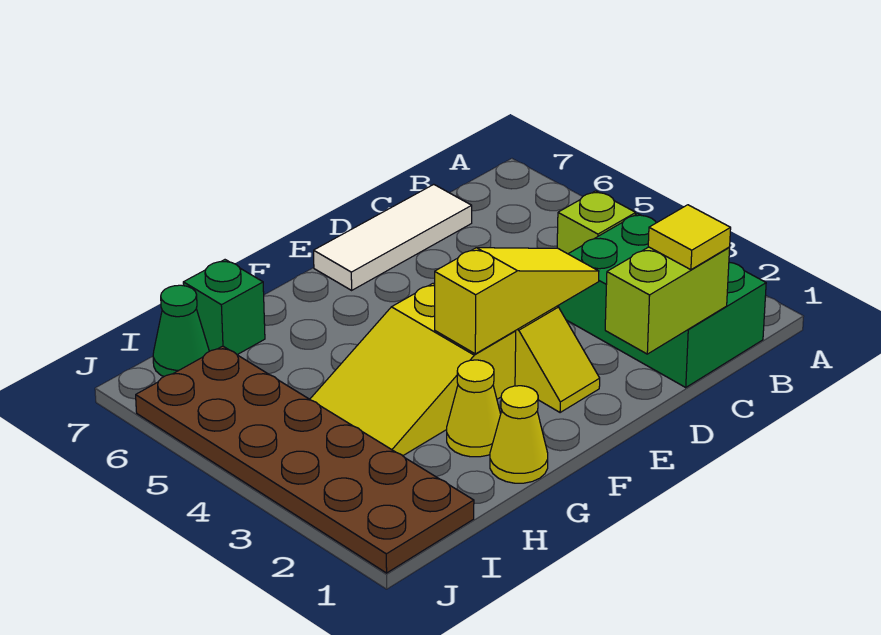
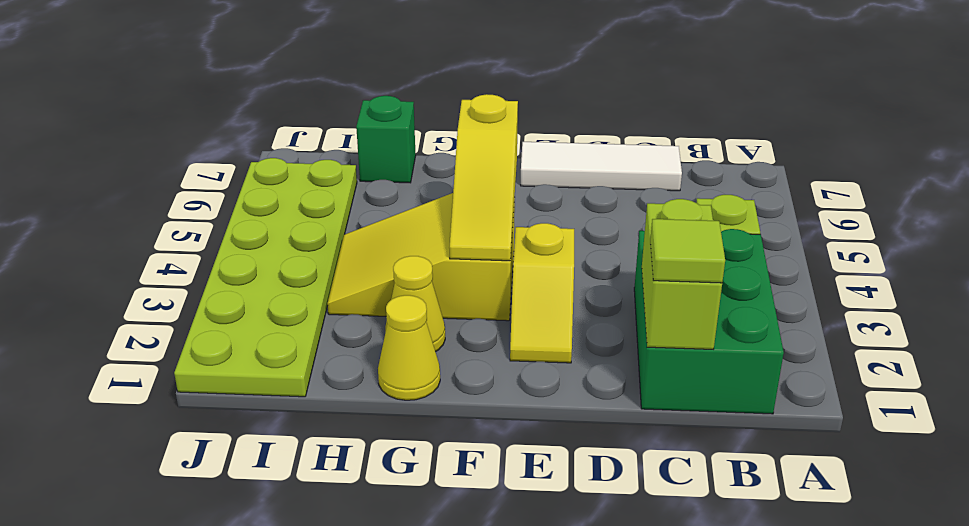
lime 1x2 brick [605,247,730,354] -> lime 1x2 brick turned to [642,199,722,349]
yellow 1x1 tile [648,205,731,270] -> lime 1x1 tile [650,219,725,283]
yellow 1x3 slope [435,248,599,354] -> yellow 1x3 slope turned to [449,94,518,261]
brown 2x6 plate [136,346,474,573] -> lime 2x6 plate [174,158,357,397]
green 1x1 cone [153,285,209,376] -> none

